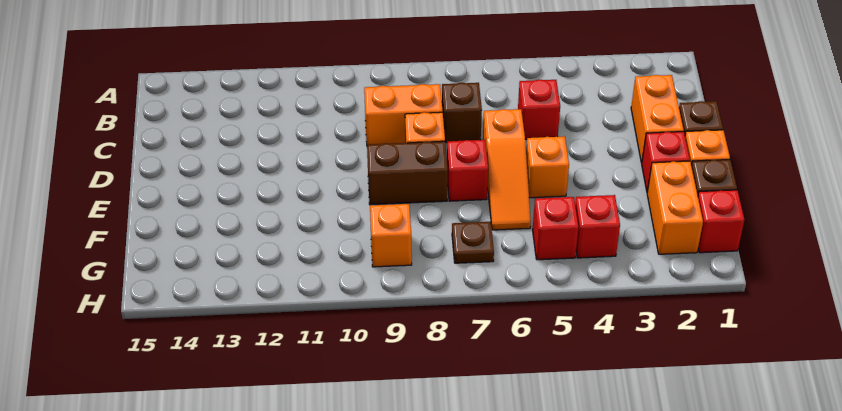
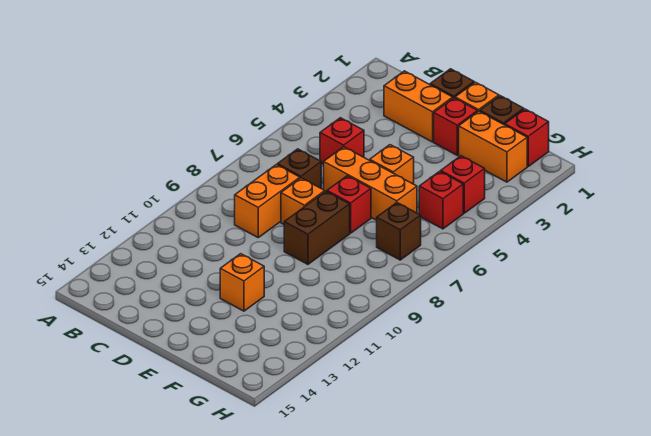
orange 1x3 slope [483,109,531,230] -> orange 1x3 brick [324,147,417,220]
brown 1x1 plate [452,222,494,263] -> brown 1x1 brick [377,203,421,260]
orange 1x1 brick [370,204,412,267] -> orange 1x1 brick moved to [220,254,264,311]

